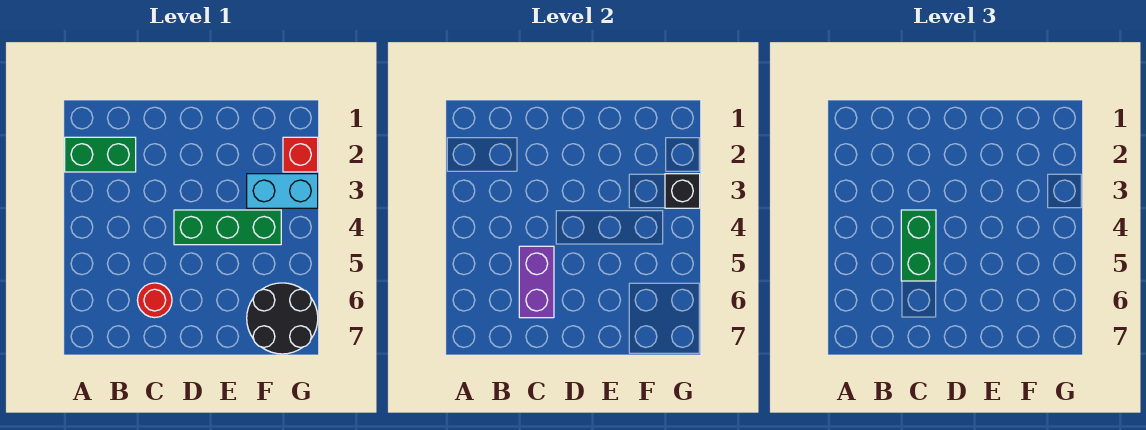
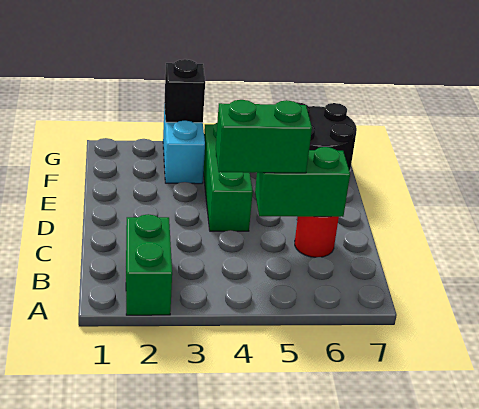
purple 1x2 brick [519,246,554,318] -> green 1x2 brick [255,147,350,217]
red 1x1 brick [283,137,318,172] -> none

